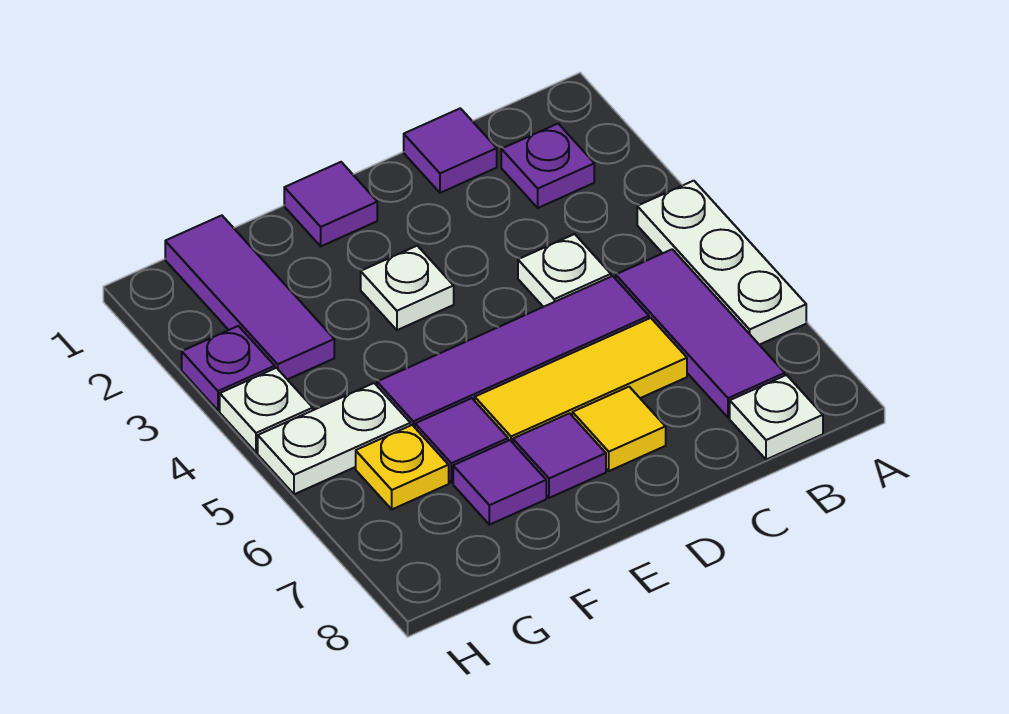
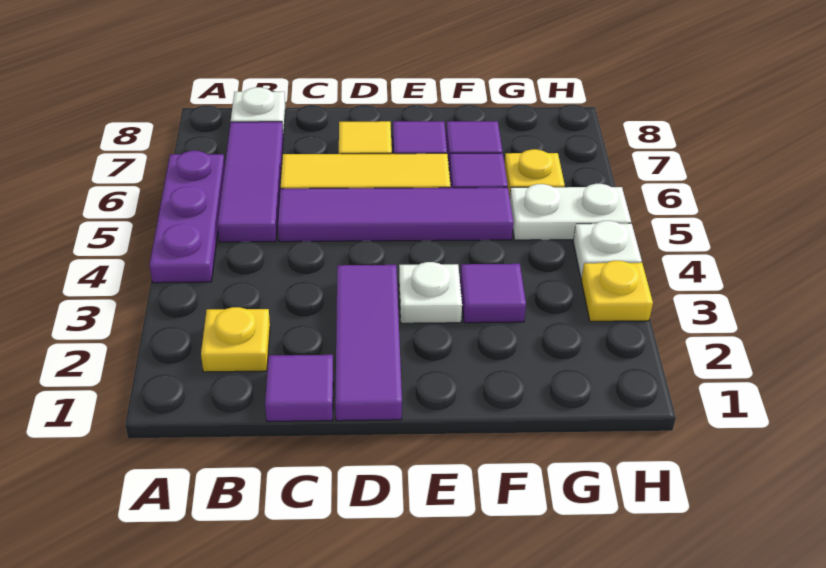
white 1x3 plate [637,181,806,345] -> purple 1x3 plate [150,151,225,283]
purple 1x1 plate [501,124,594,208] -> yellow 1x1 plate [201,307,270,372]
white 1x1 plate [518,234,611,307] -> none
purple 1x1 tile [284,162,377,246] -> purple 1x1 tile moved to [460,264,526,323]
purple 1x3 tile [165,215,334,379] -> purple 1x3 tile moved to [335,265,402,421]
purple 1x1 plate [182,326,275,410] -> yellow 1x1 plate [581,261,653,321]

